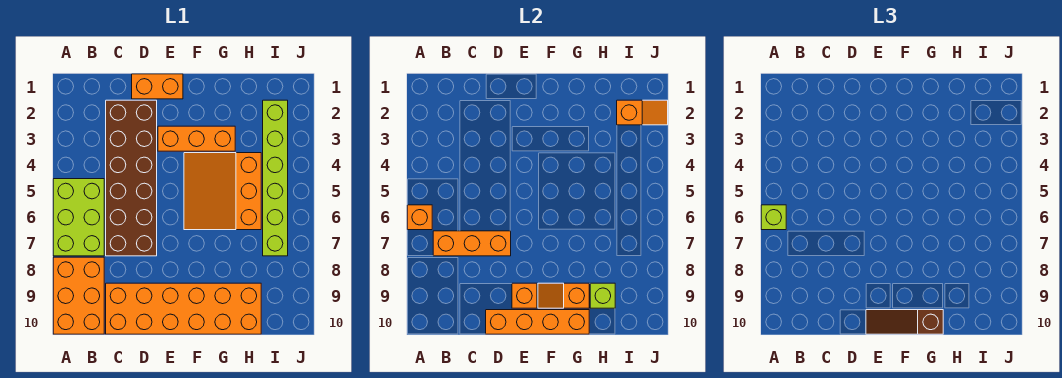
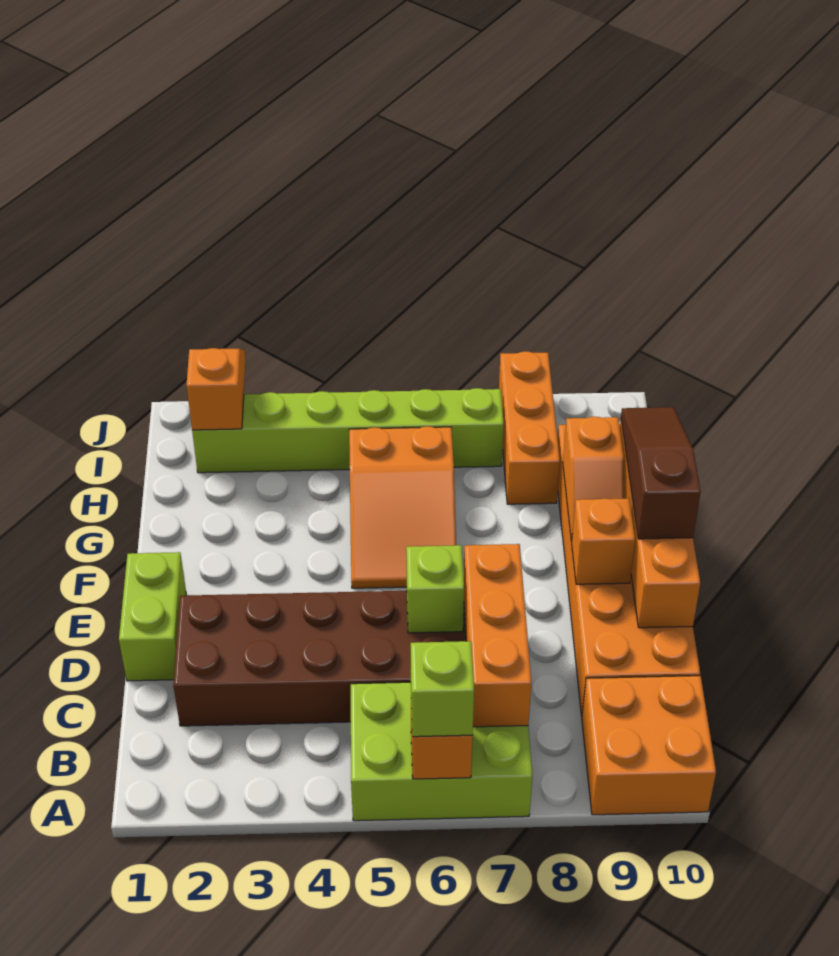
orange 2x3 brick [53,257,104,334] -> orange 2x2 brick [582,676,716,815]
orange 1x2 brick [132,74,183,99] -> lime 1x2 brick [119,552,186,681]
orange 1x3 brick [158,126,235,151] -> orange 1x3 brick moved to [499,351,560,504]
brown 1x3 slope [866,310,943,334] -> brown 1x3 slope turned to [621,407,701,539]
orange 3x3 slope [184,153,261,230] -> orange 2x3 slope [349,426,456,588]
lime 1x1 brick [590,283,615,308] -> lime 1x1 brick moved to [406,545,464,633]

